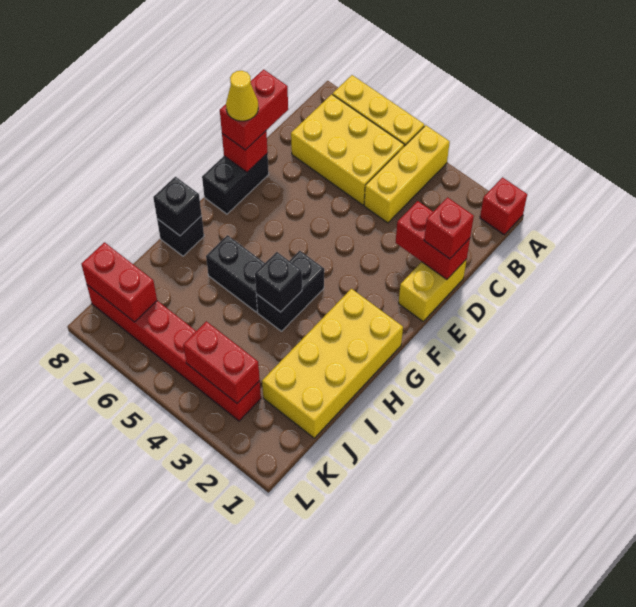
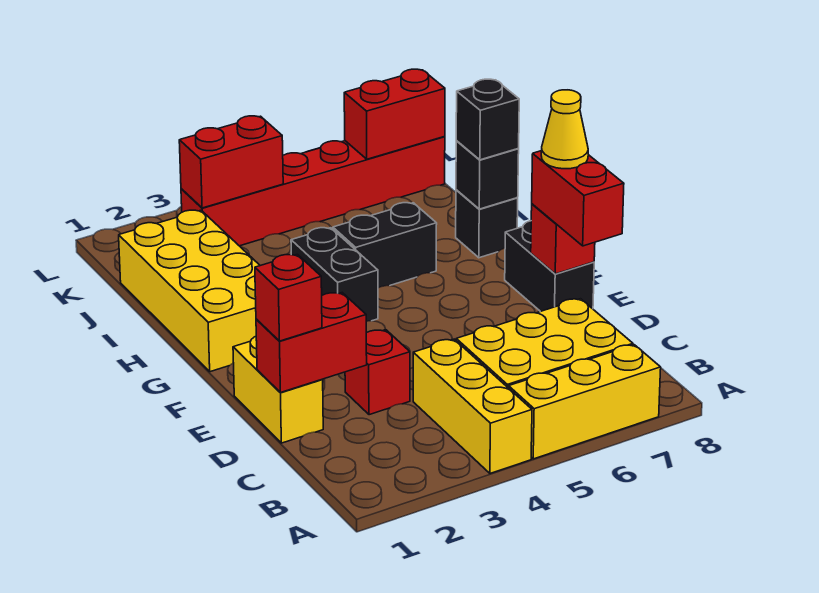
red 1x1 brick [480,178,527,235] -> red 1x1 brick moved to [345,330,410,415]
black 1x1 brick [255,252,302,312] -> black 1x1 brick moved to [456,79,519,160]

